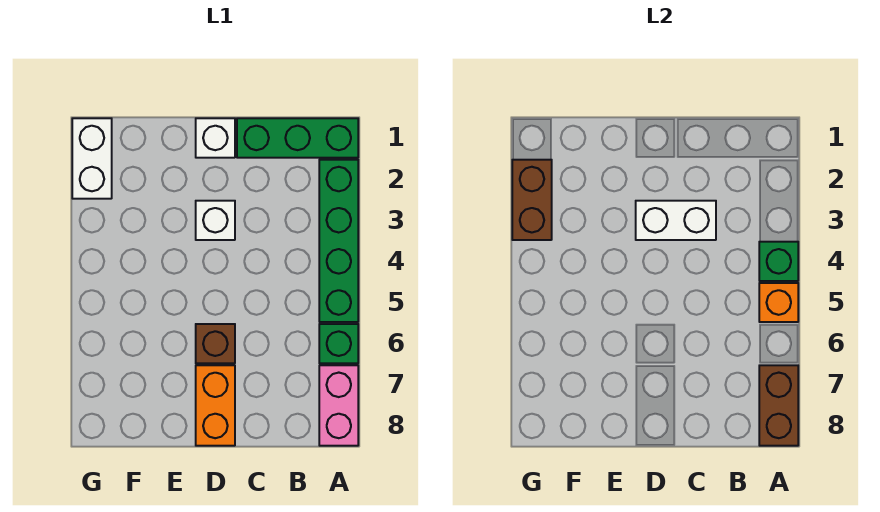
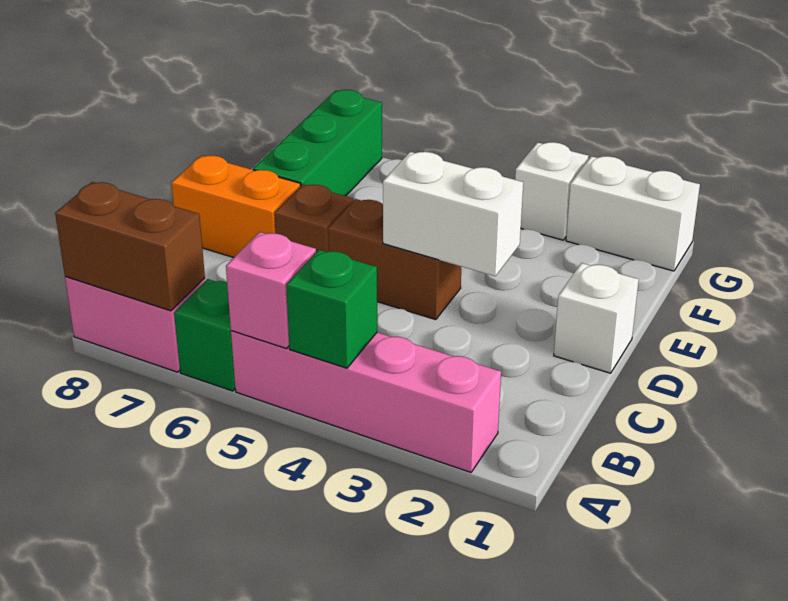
green 1x3 brick [237,118,358,158] -> green 1x3 brick moved to [253,90,382,196]
green 1x4 brick [319,160,358,322] -> pink 1x4 brick [231,331,501,472]
orange 1x1 brick [759,283,798,322] -> pink 1x1 brick [226,232,316,349]
white 1x2 brick [636,201,716,240] -> white 1x2 brick turned to [383,152,523,276]
white 1x1 brick [196,201,235,240] -> white 1x1 brick moved to [515,142,588,240]
brown 1x2 brick [512,160,552,240] -> brown 1x2 brick moved to [328,199,461,320]

